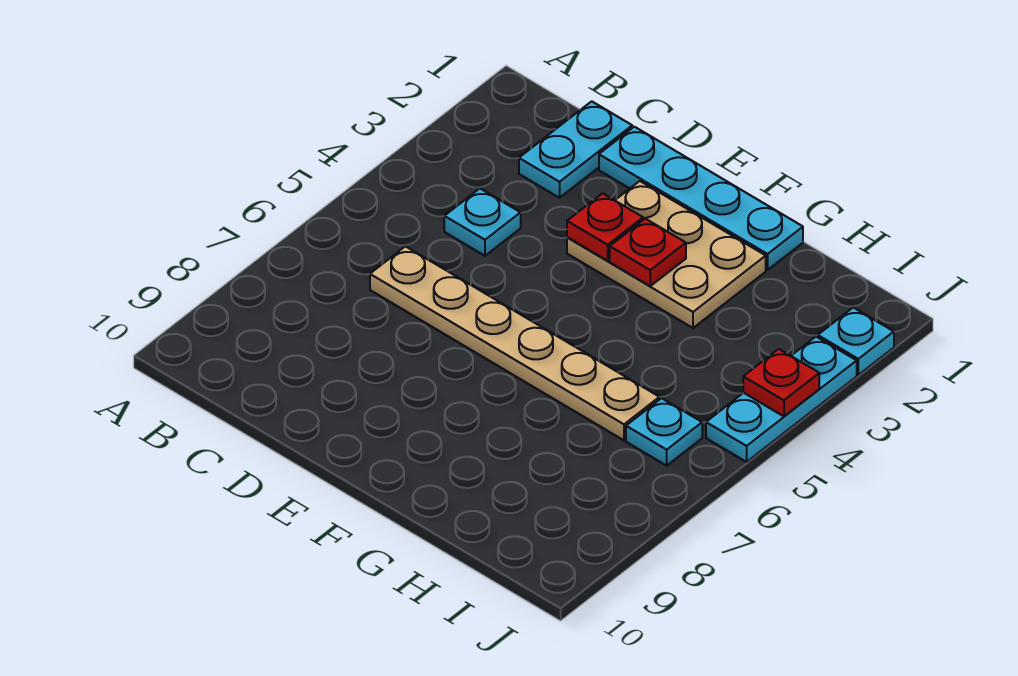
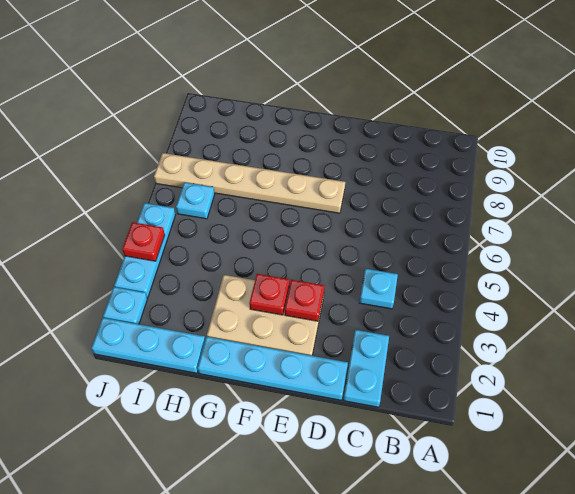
tan 1x6 plate [370,246,659,440] -> tan 1x6 plate moved to [154,153,345,213]
none -> cyan 1x3 plate [91,318,205,373]

